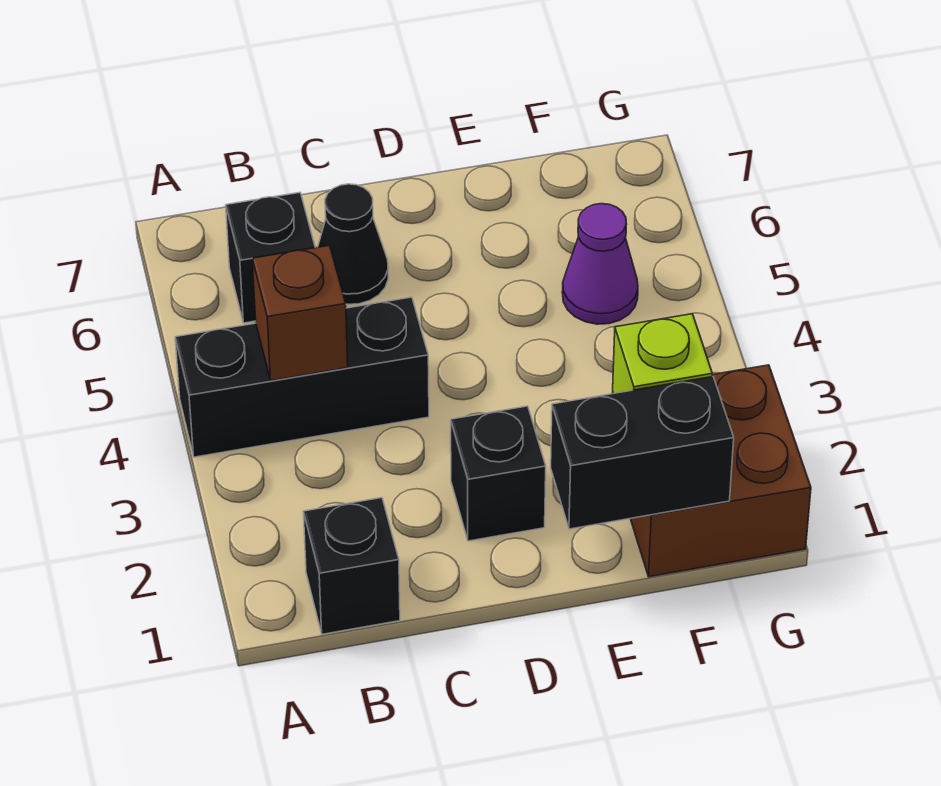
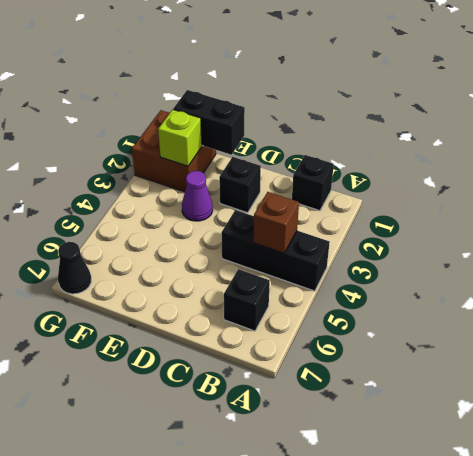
black 1x1 cone [318,184,388,304] -> black 1x1 cone moved to [58,242,91,294]
purple 1x1 cone [562,204,638,324] -> purple 1x1 cone moved to [182,171,213,221]

